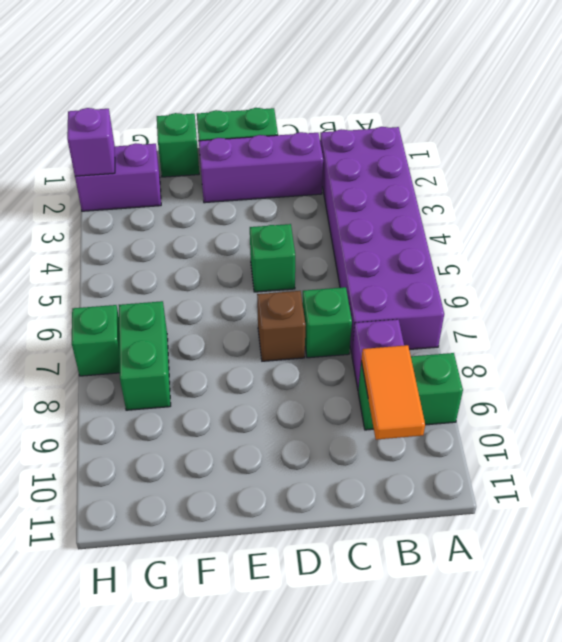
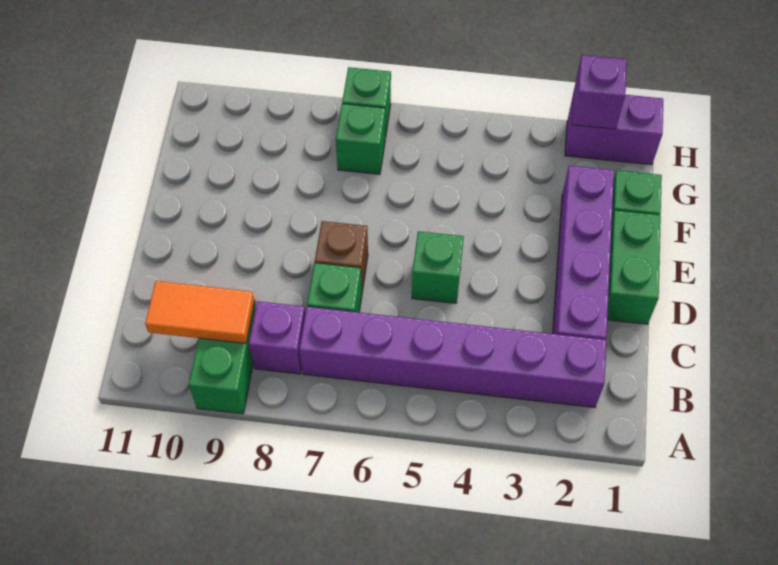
purple 2x6 brick [320,127,444,354] -> purple 1x6 brick [299,307,606,408]
purple 1x3 brick [199,132,323,203] -> purple 1x4 brick [553,165,614,340]
purple 1x2 brick [75,143,161,211] -> purple 1x2 brick turned to [565,92,663,165]
green 1x2 brick [119,301,171,410] -> green 1x1 brick [336,104,385,174]

